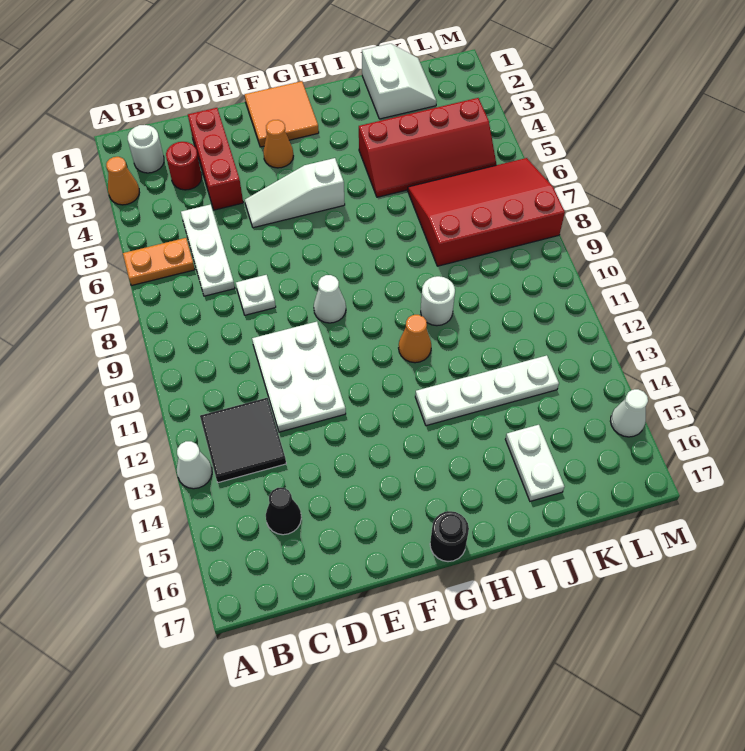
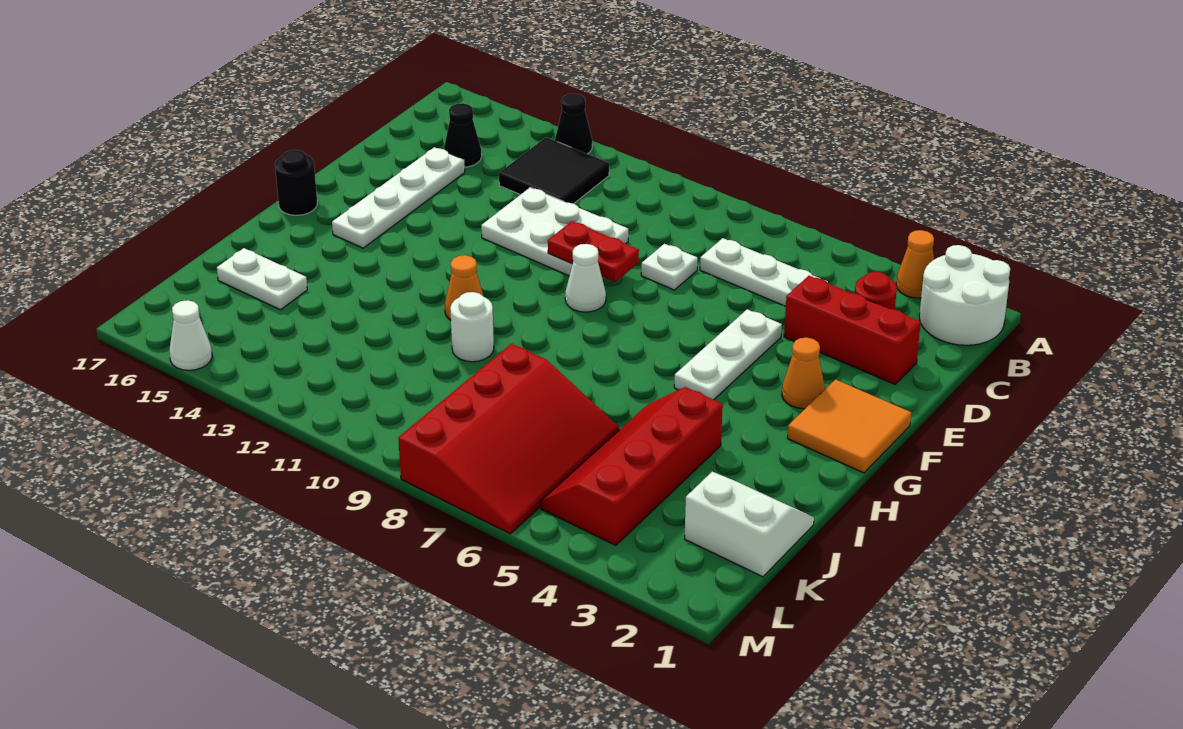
orange 1x2 plate [123,238,195,286] -> none
white 1x1 cone [177,441,212,489] -> black 1x1 cone [555,94,592,154]
white 1x1 round brick [128,125,164,173] -> white 2x2 round brick [919,245,1010,345]
white 1x3 slope [245,158,345,228] -> white 1x3 plate [674,309,782,400]
none -> red 1x2 plate [548,221,639,282]
white 1x4 plate [415,355,559,426] -> white 1x4 plate moved to [332,147,465,248]
white 2x2 slope [362,44,437,119] -> white 2x2 slope turned to [685,472,814,577]

